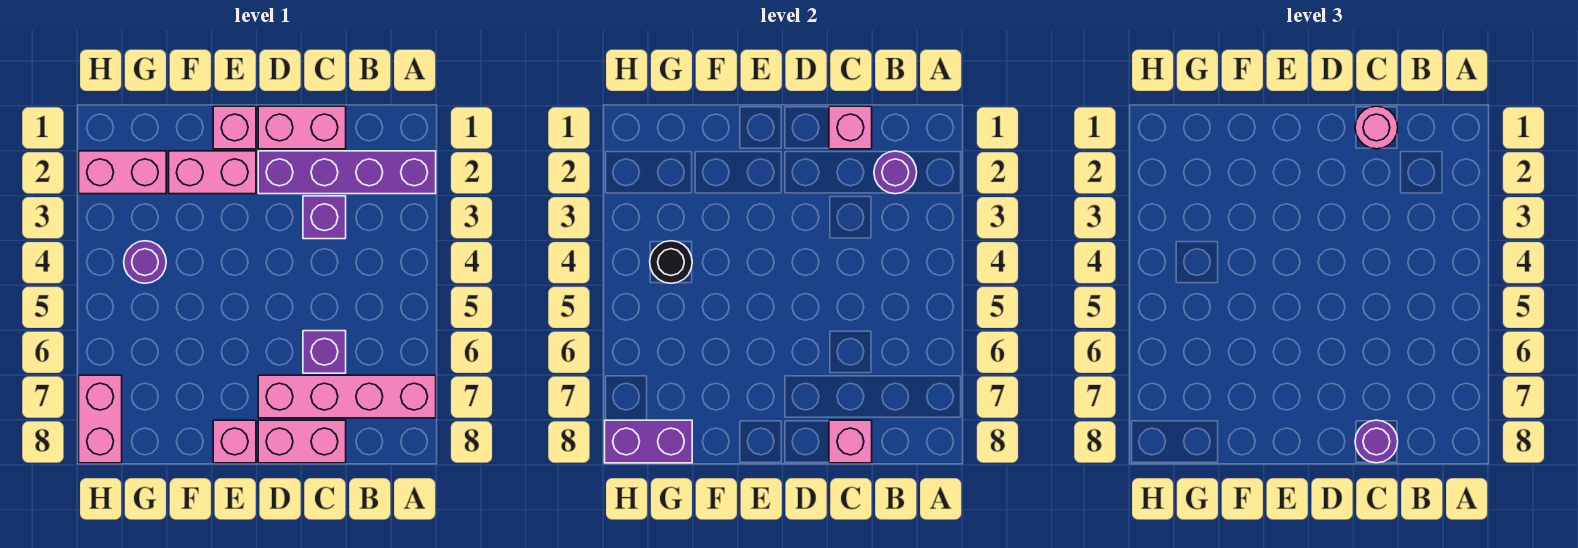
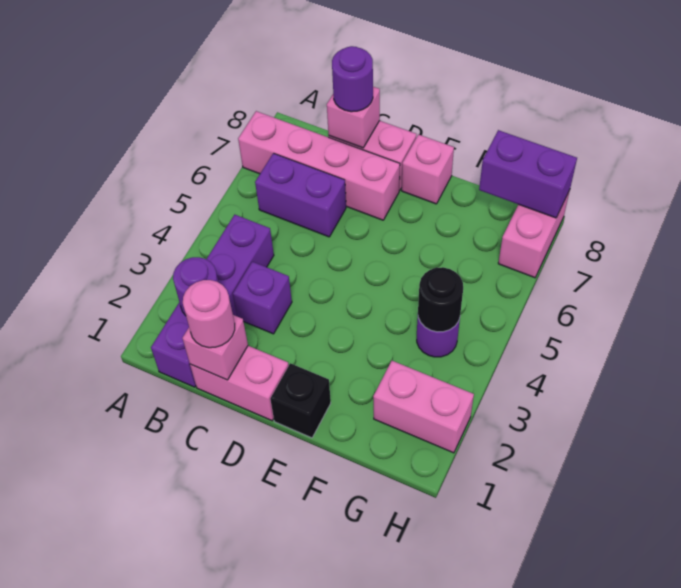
purple 1x4 brick [258,151,436,194] -> purple 1x4 brick turned to [151,215,274,387]
purple 1x1 brick [303,331,346,373] -> purple 1x2 brick [255,153,346,237]
pink 1x1 brick [213,106,256,149] -> black 1x1 brick [270,363,331,438]
pink 1x2 brick [169,151,256,194] -> none

